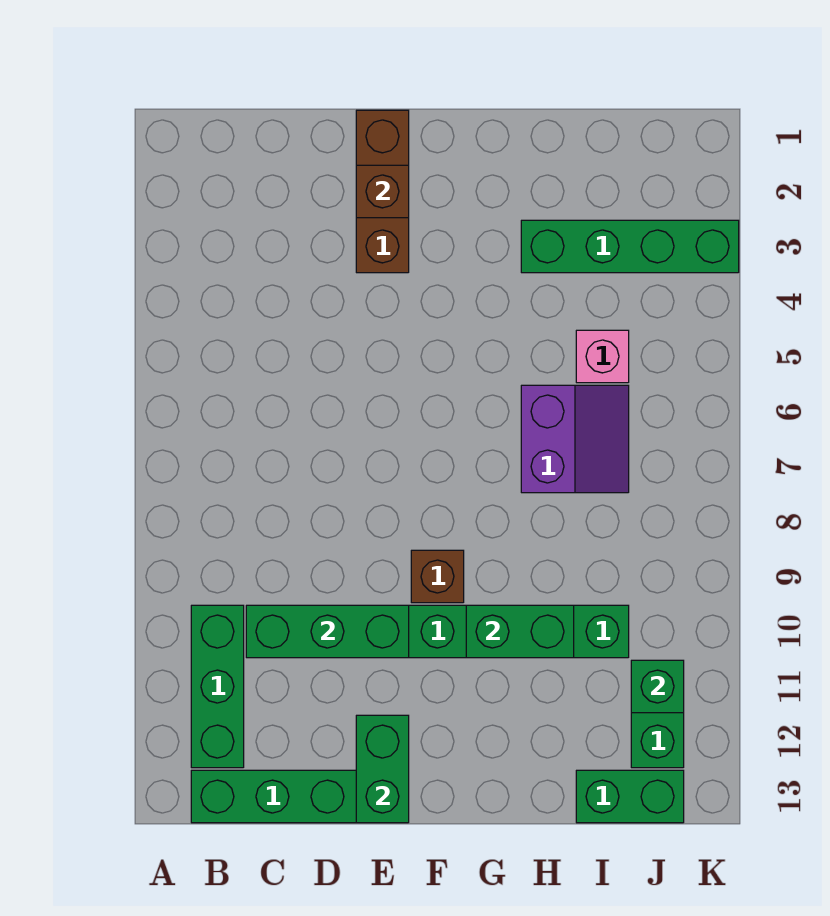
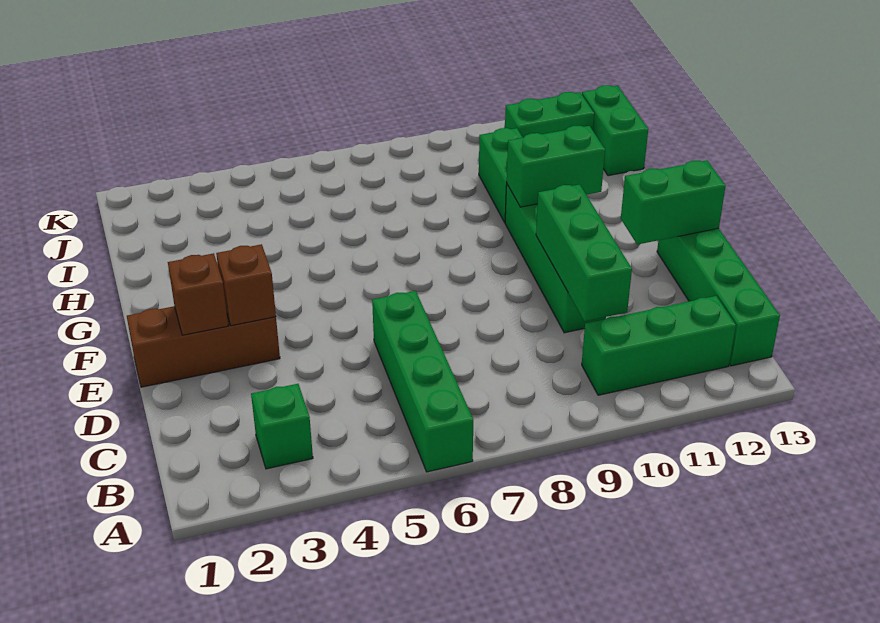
brown 1x1 brick [411,550,464,603] -> brown 1x1 brick moved to [216,244,276,326]
green 1x2 brick [466,605,574,658] -> green 1x2 brick turned to [507,126,605,207]
green 1x4 brick [521,220,739,273] -> green 1x4 brick moved to [372,291,473,472]
purple 2x2 slope [521,385,629,493] -> none
pink 1x1 brick [576,330,629,383] -> none
green 1x1 brick [631,660,684,713] -> green 1x1 brick moved to [251,384,313,469]

